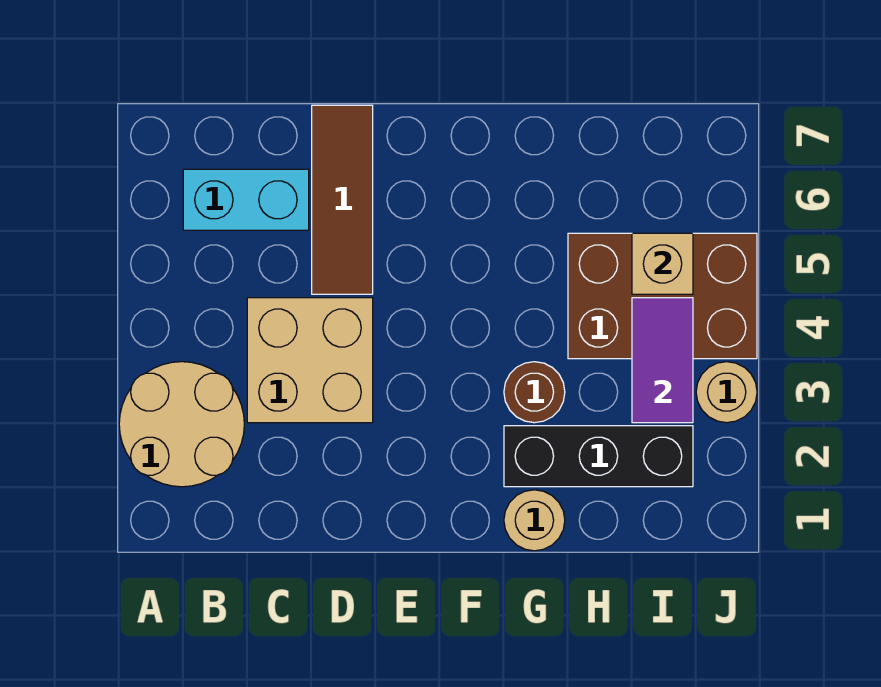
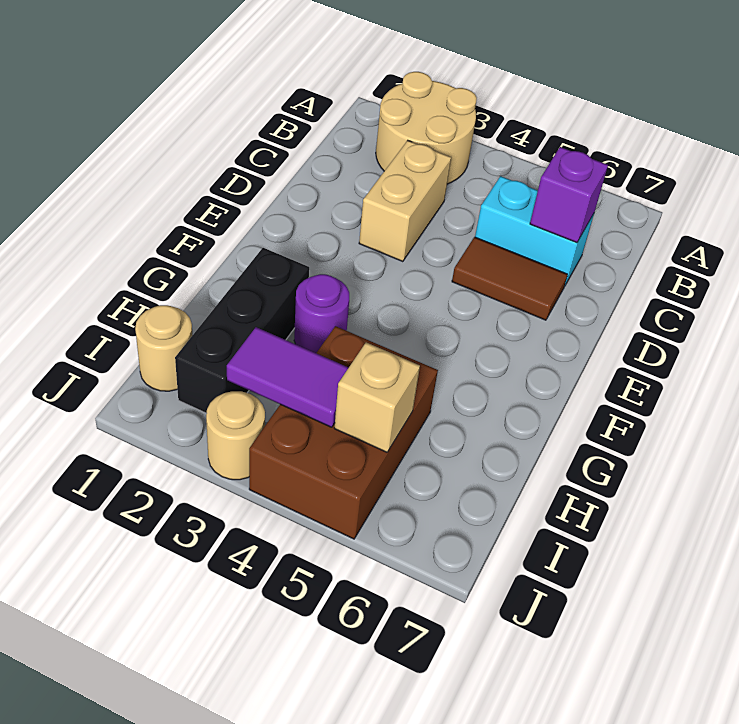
cyan 1x2 brick [183,169,309,230] -> cyan 1x2 brick turned to [475,176,594,285]
tan 2x2 brick [247,298,373,423] -> tan 1x2 brick [359,141,451,262]
none -> purple 1x1 brick [530,147,608,243]
brown 1x3 tile [312,105,373,294] -> brown 1x2 tile [452,237,568,320]
tan 1x1 round brick [504,490,565,551] -> tan 1x1 round brick moved to [135,305,192,391]
brown 1x1 round brick [504,362,565,423] -> purple 1x1 round brick [294,274,349,353]

